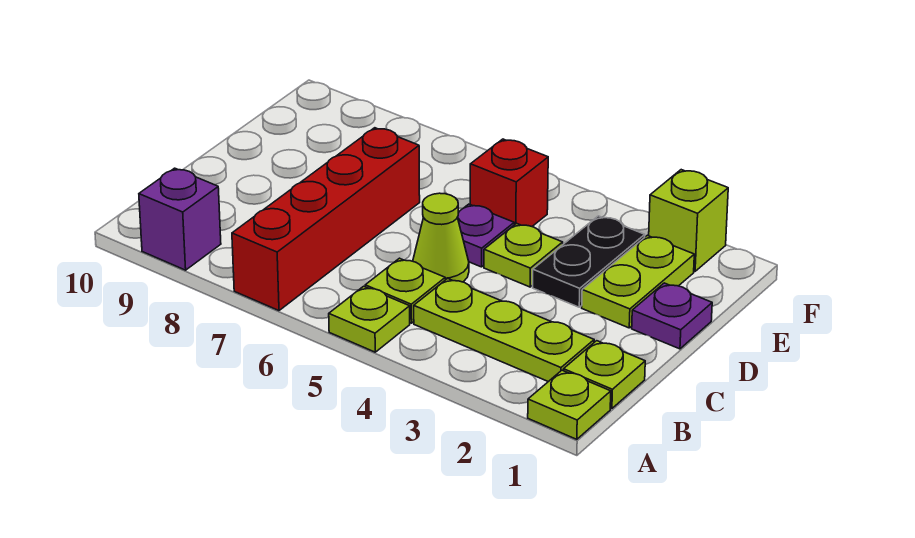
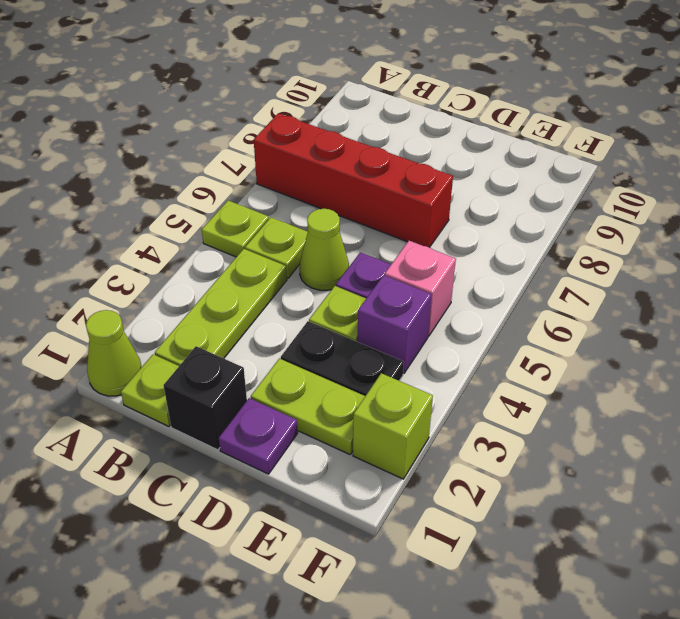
lime 1x1 plate [528,370,611,439] -> lime 1x1 cone [86,310,142,396]
purple 1x1 brick [139,168,221,270] -> purple 1x1 brick moved to [358,275,432,373]
none -> black 1x1 brick [163,346,247,450]
red 1x1 brick [470,139,548,226] -> pink 1x1 brick [385,241,456,336]

